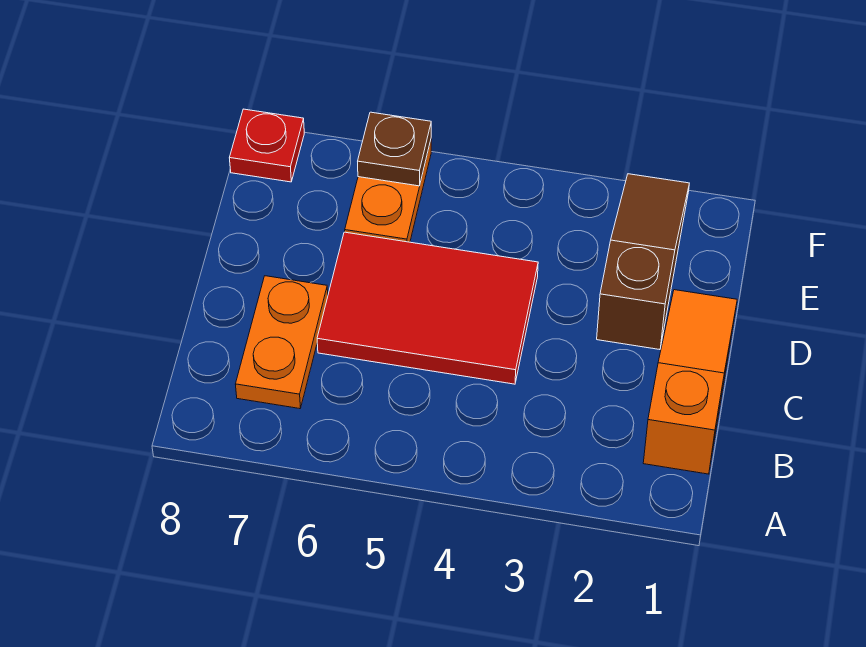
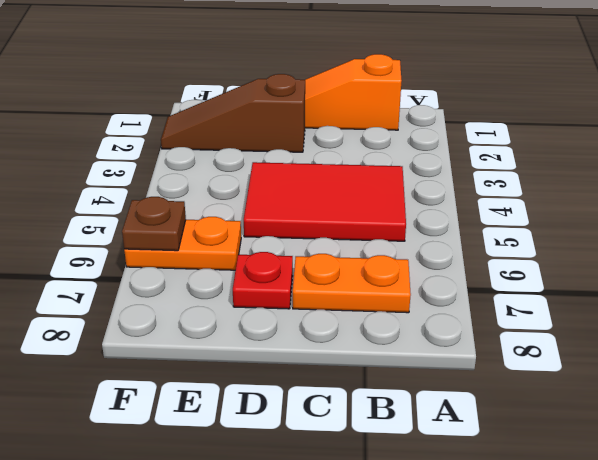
red 2x3 tile [317,232,538,384] -> red 2x3 tile turned to [244,162,406,241]
red 1x1 plate [230,109,304,182] -> red 1x1 plate moved to [233,252,293,309]

